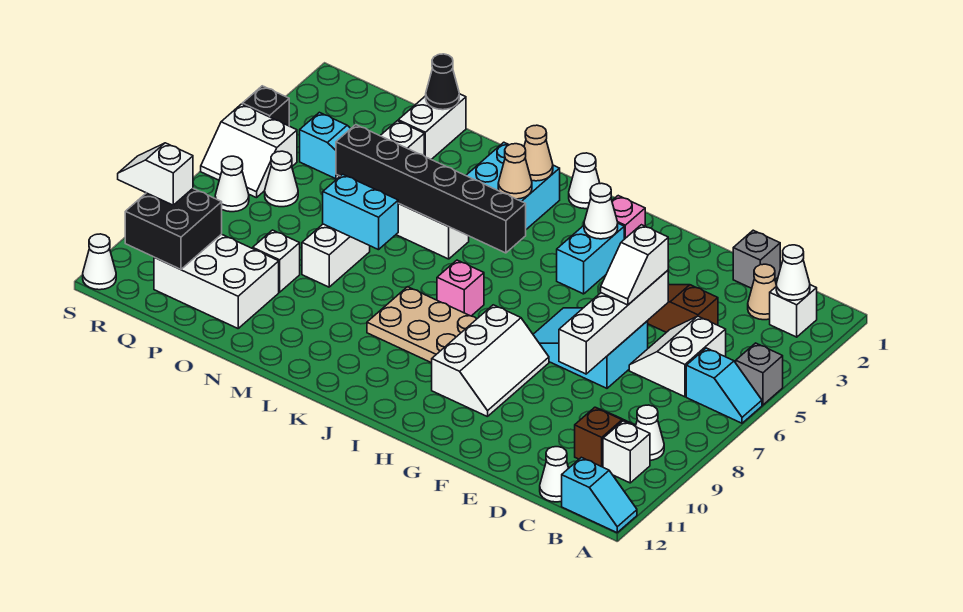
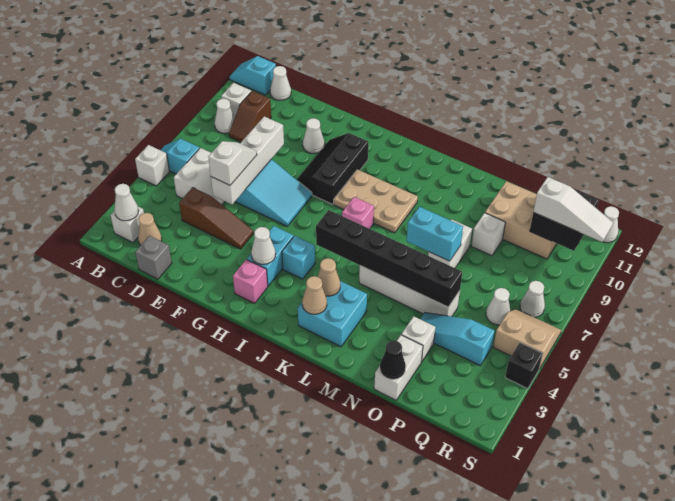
grey 1x1 brick [736,343,783,405] -> white 1x1 brick [135,145,170,186]
white 2x3 slope [432,305,549,417] -> black 2x3 slope [297,133,368,204]
none -> cyan 1x1 brick [282,236,315,279]
white 1x1 cone [569,153,600,209] -> white 1x1 cone moved to [303,118,325,153]
white 2x3 brick [154,234,279,328] -> tan 2x3 brick [485,181,557,259]
white 2x2 slope [201,104,297,198] -> tan 2x2 slope [493,309,561,369]
white 1x2 slope [118,143,193,205] -> white 1x3 slope [533,177,613,242]

